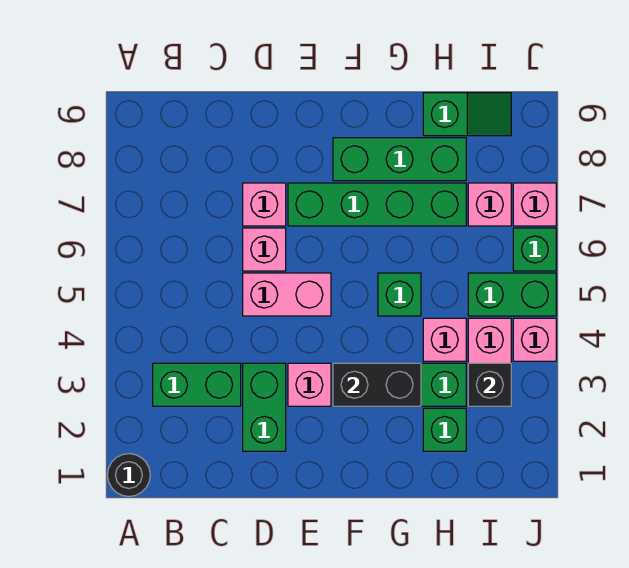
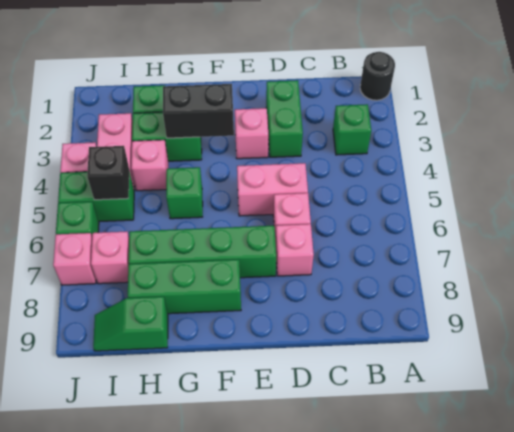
green 1x2 brick [153,363,241,406] -> green 1x1 brick [333,104,371,155]
black 1x1 brick [468,363,511,406] -> black 1x1 brick moved to [87,146,129,200]

